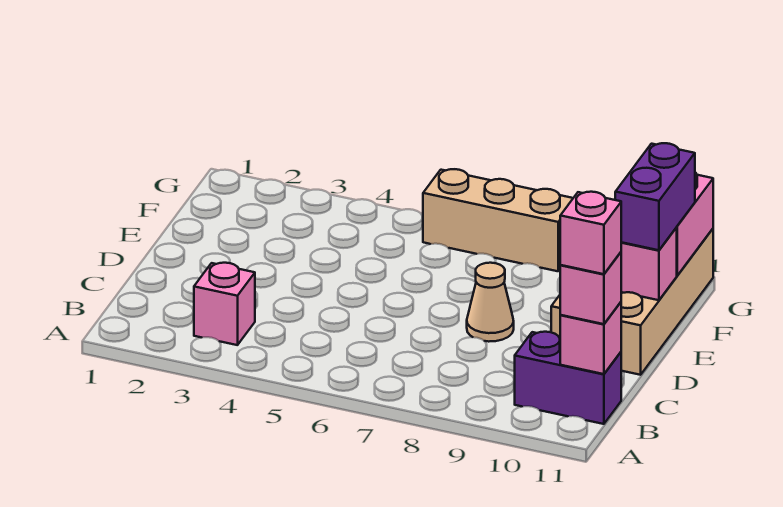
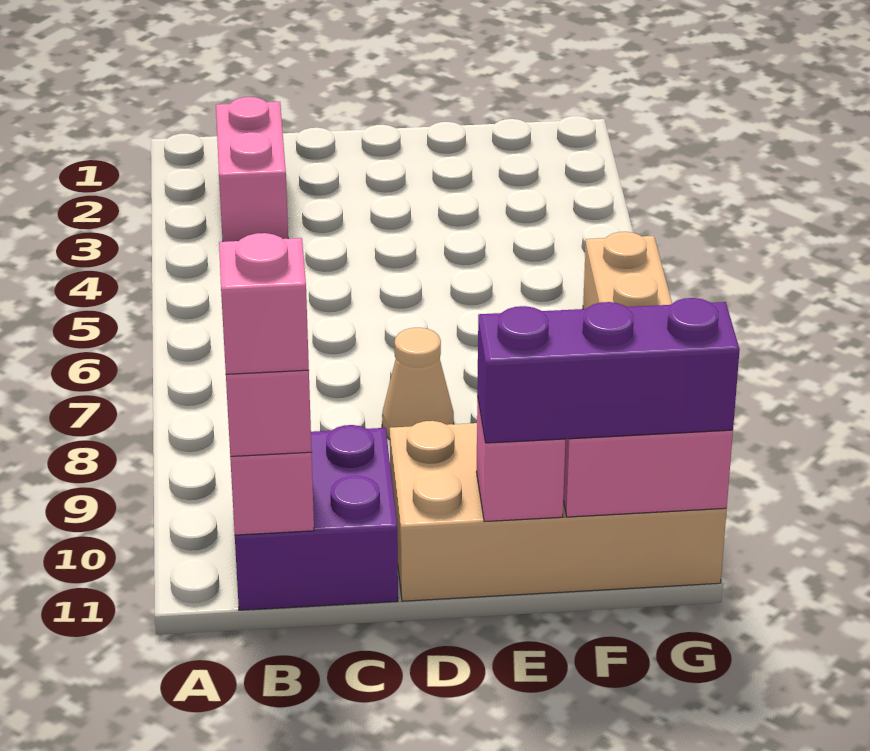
pink 1x1 brick [194,263,255,345] -> pink 1x2 brick [216,97,288,242]
purple 1x2 brick [515,332,621,424] -> purple 2x2 brick [235,425,398,610]
purple 1x2 brick [615,143,695,250] -> purple 1x3 brick [477,298,740,443]

